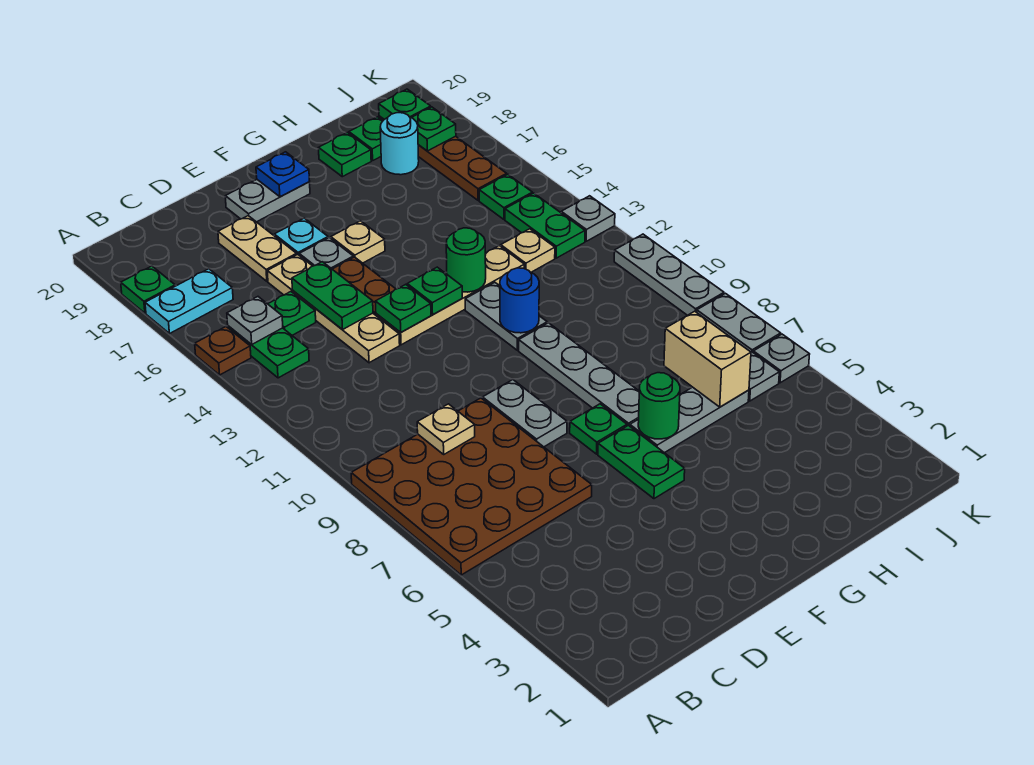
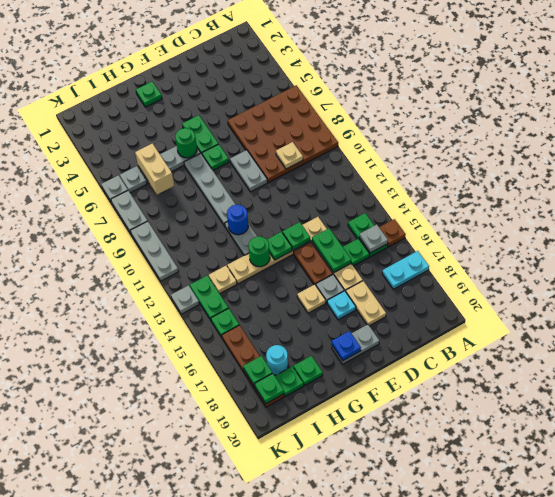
green 1x1 plate [121,266,175,313] -> green 1x1 plate moved to [136,81,162,107]

